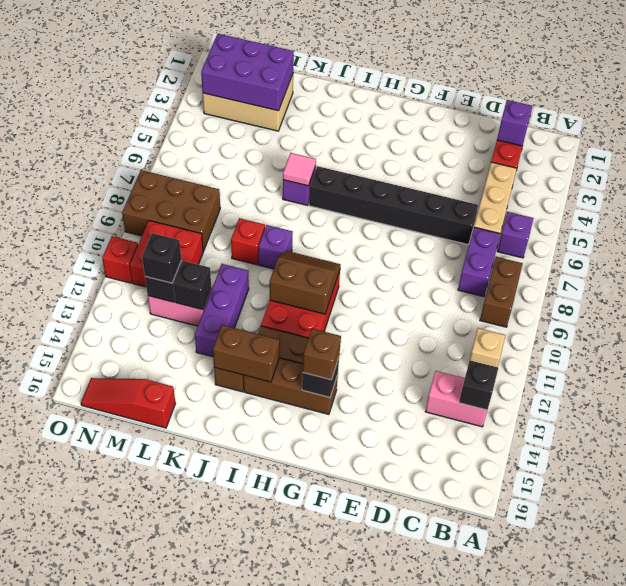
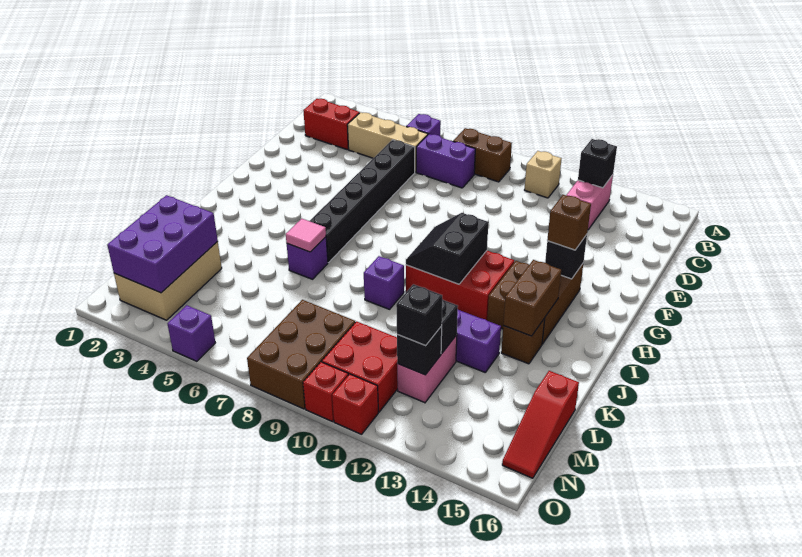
purple 1x1 brick [497,100,532,146] -> purple 1x1 brick moved to [168,305,215,361]
brown 2x2 slope [270,251,341,314] -> black 2x2 slope [406,213,489,284]
red 1x1 brick [231,218,265,265] -> red 1x1 brick moved to [303,362,348,422]

